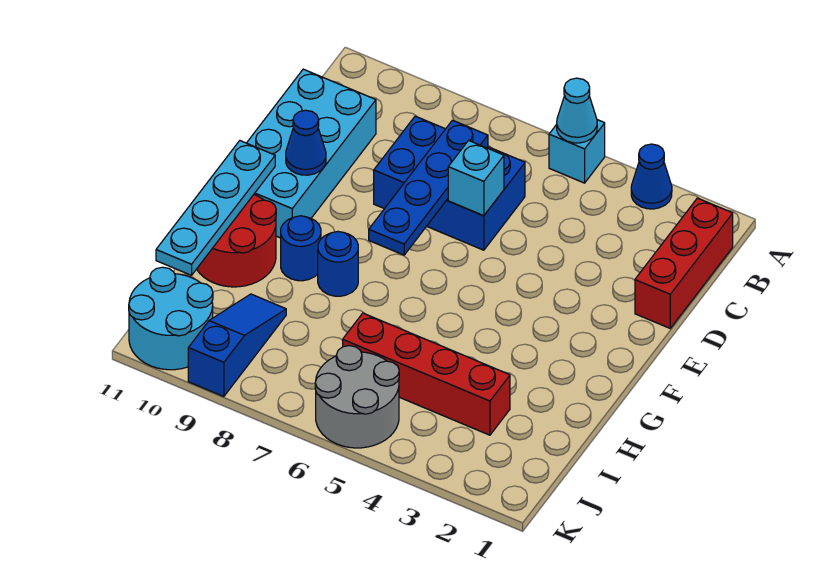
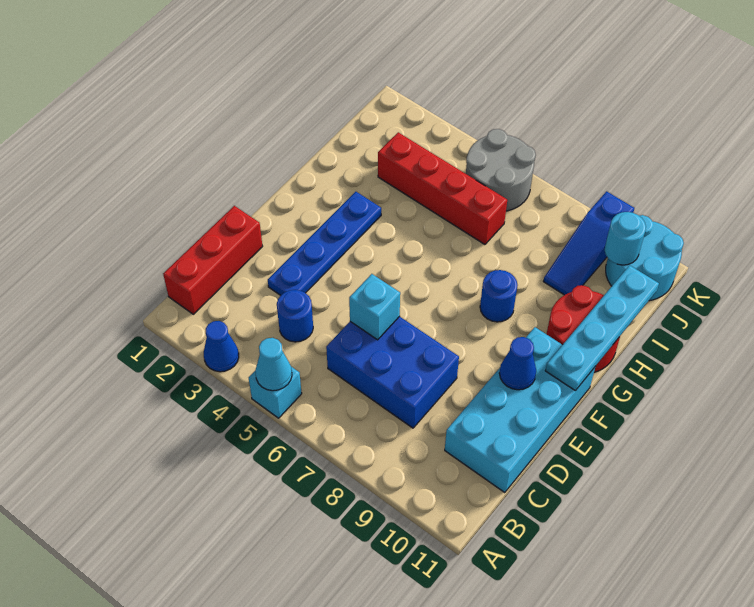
blue 1x4 plate [369,120,488,255] -> blue 1x4 plate moved to [268,192,381,295]
blue 1x1 round brick [281,216,321,281] -> blue 1x1 round brick moved to [277,290,313,342]
none -> cyan 1x1 round brick [605,212,646,265]

